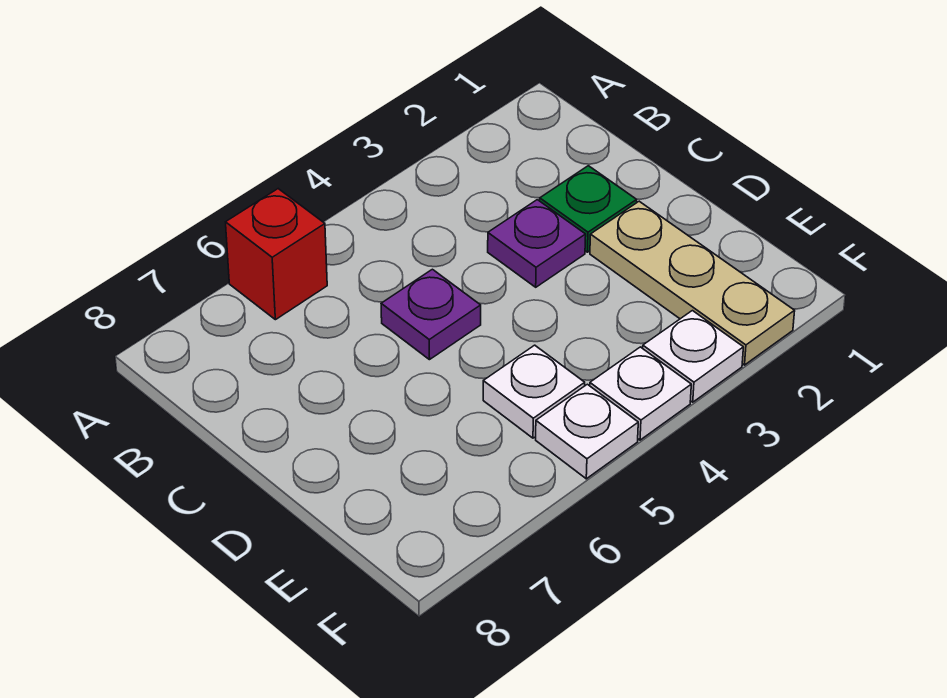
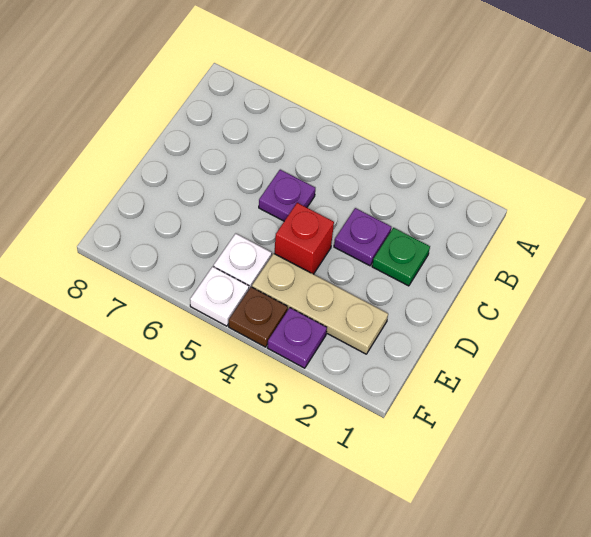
red 1x1 brick [226,189,327,320] -> red 1x1 brick moved to [275,203,334,274]
tan 1x3 plate [590,201,795,365] -> tan 1x3 plate turned to [252,254,388,354]
white 1x1 plate [643,311,743,402] -> purple 1x1 plate [268,308,327,368]
white 1x1 plate [590,347,691,440] -> brown 1x1 plate [229,287,288,347]

